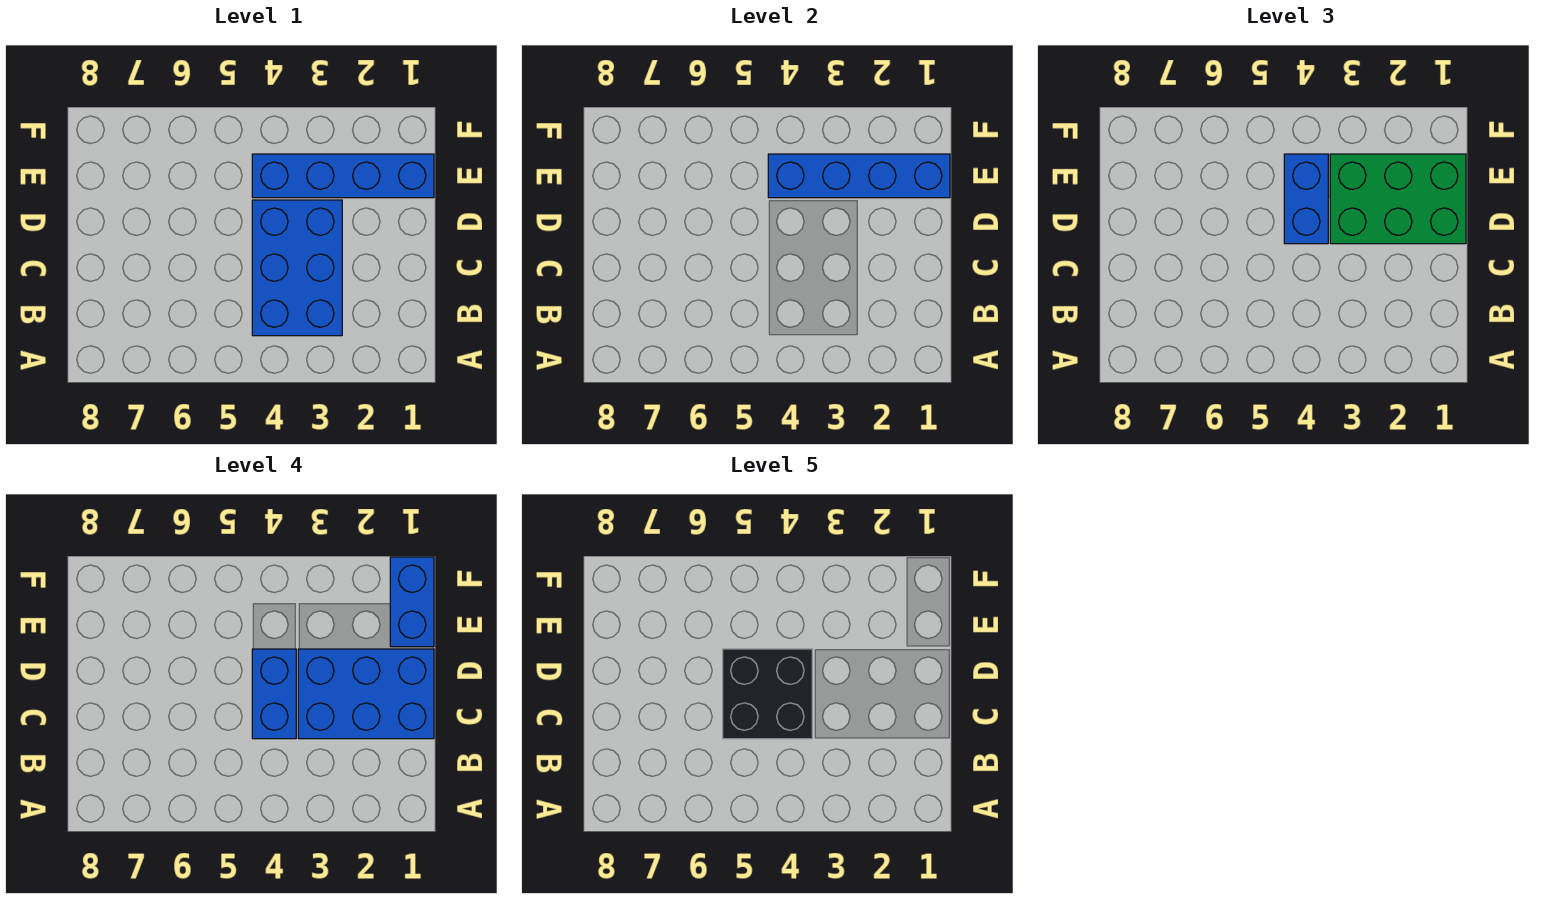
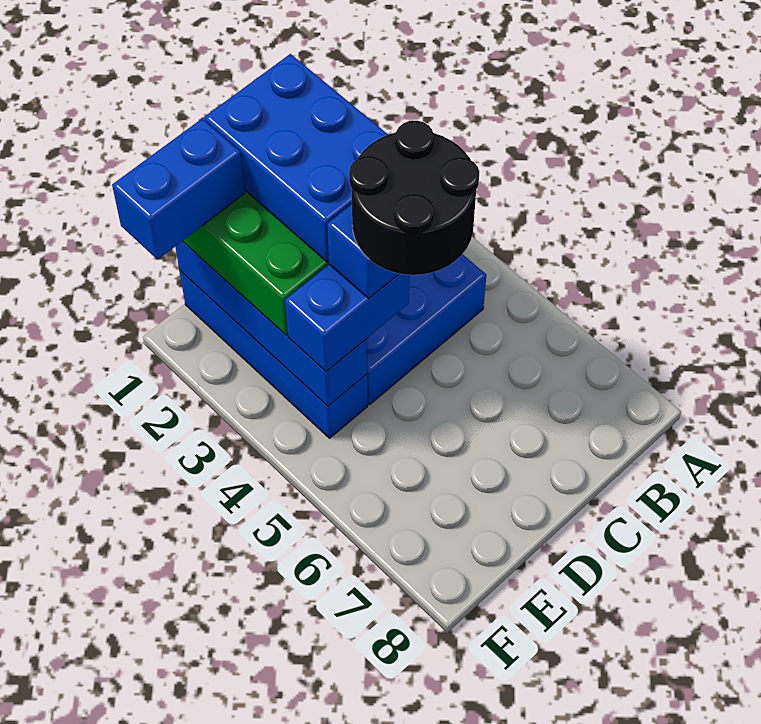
black 2x2 brick [723,649,812,739] -> black 2x2 round brick [349,121,479,275]

